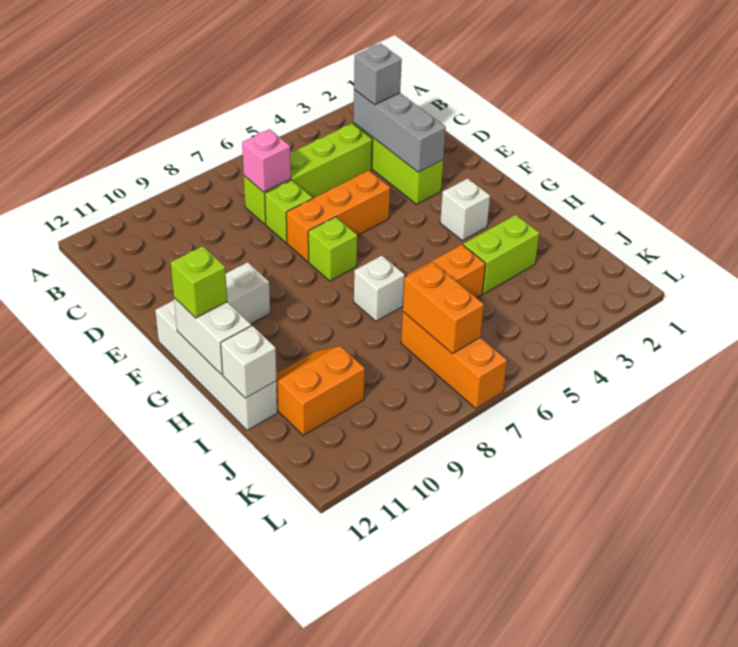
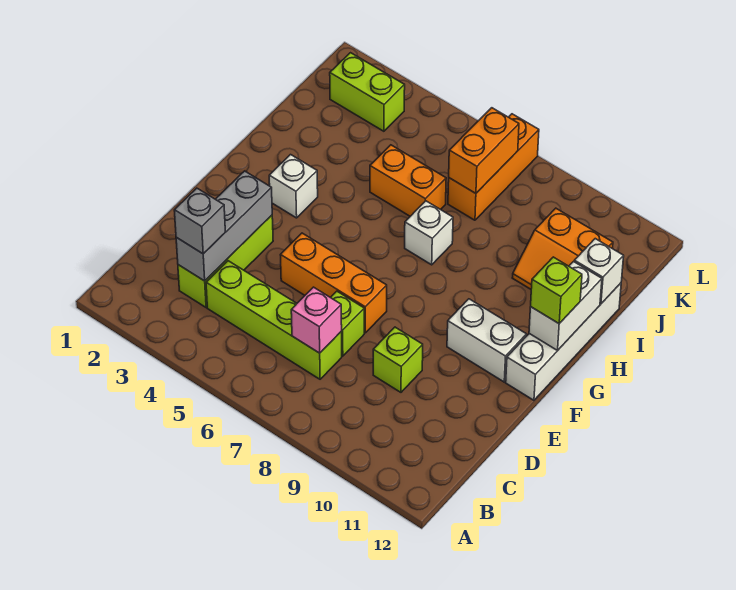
lime 1x1 brick [308,217,357,281] -> lime 1x1 brick moved to [373,327,423,392]
lime 1x2 brick [463,215,539,294] -> lime 1x2 brick moved to [330,53,405,131]

